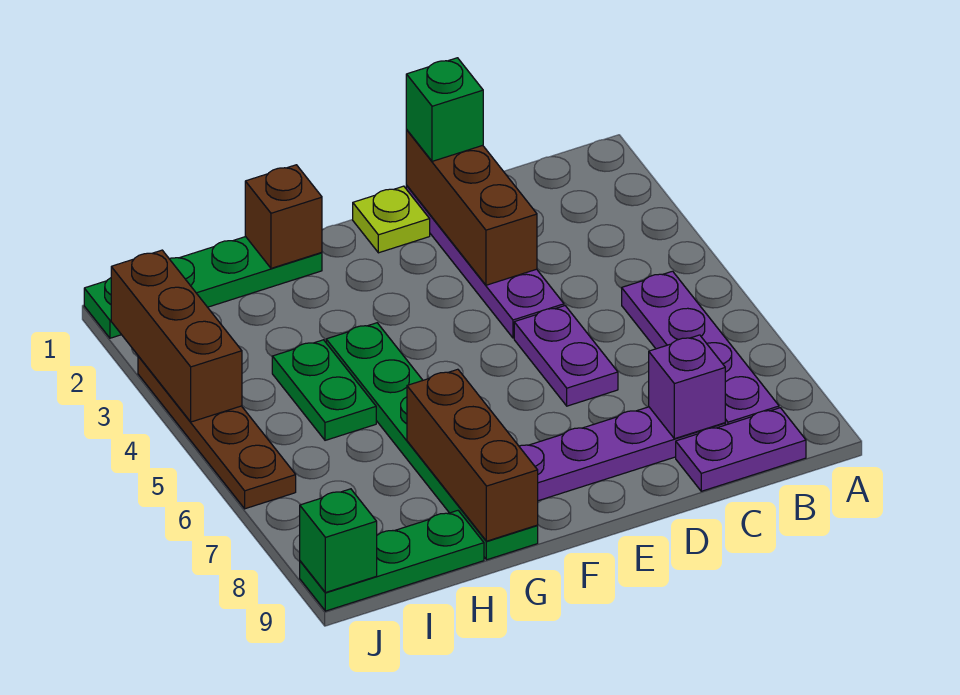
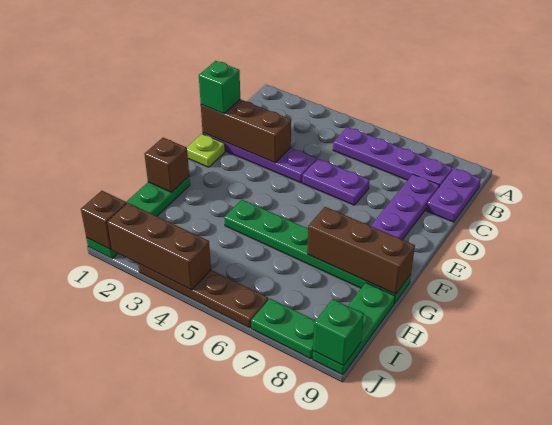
purple 1x1 brick [649,335,725,439] -> none
green 1x2 plate [272,340,376,440] -> green 1x2 plate moved to [251,299,315,359]
none -> brown 1x1 brick [81,191,127,250]

